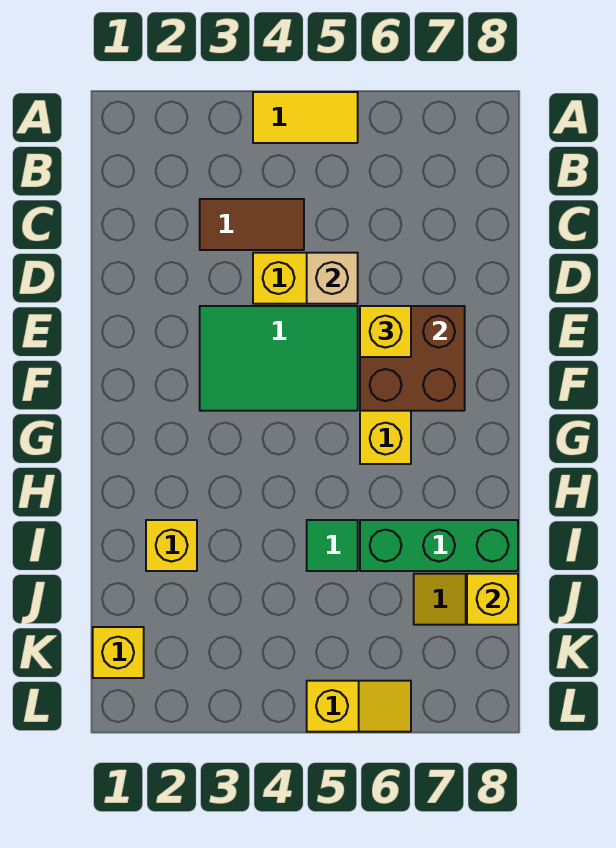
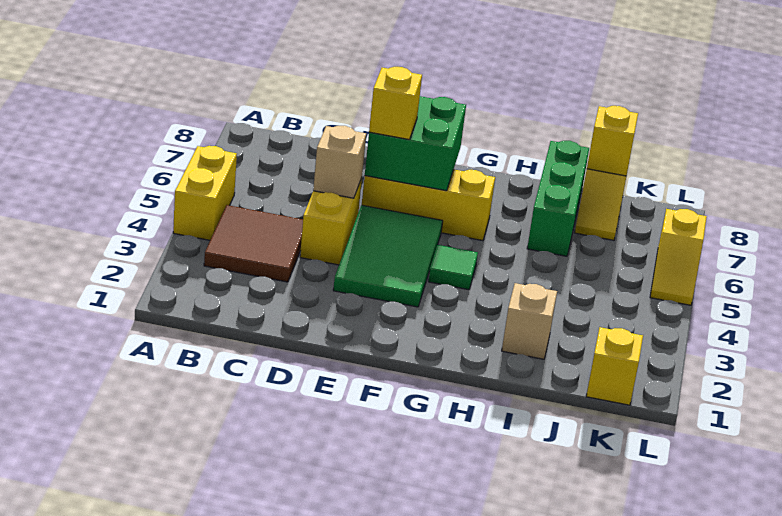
yellow 1x2 tile [253,92,358,143] -> yellow 1x2 brick [173,146,237,240]
brown 1x2 tile [200,199,304,250] -> brown 2x2 tile [204,205,303,282]
brown 2x2 brick [360,306,465,411] -> green 2x2 brick [365,96,466,191]
yellow 1x1 brick [146,520,197,571] -> tan 1x1 brick [502,283,557,359]
green 1x1 tile [307,520,358,571] -> green 1x1 tile moved to [428,245,478,290]
yellow 1x2 slope [307,681,411,732] -> yellow 1x2 slope turned to [650,209,707,305]

